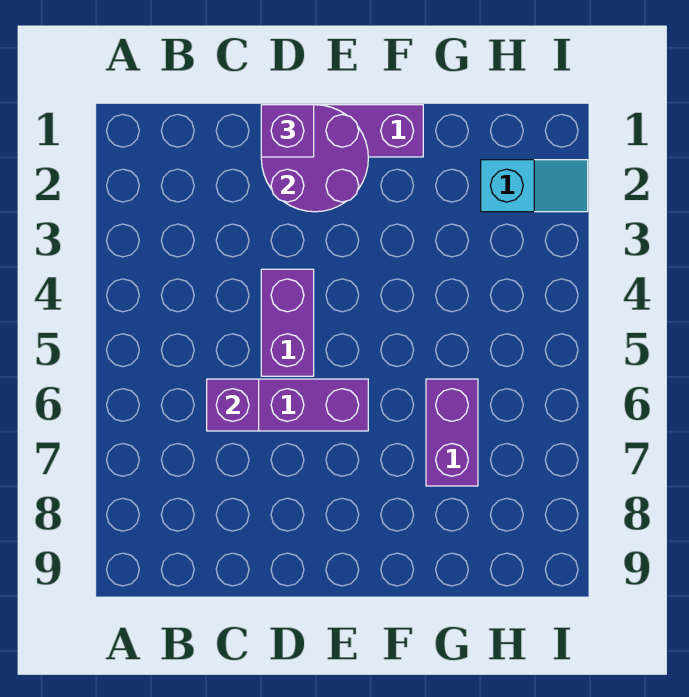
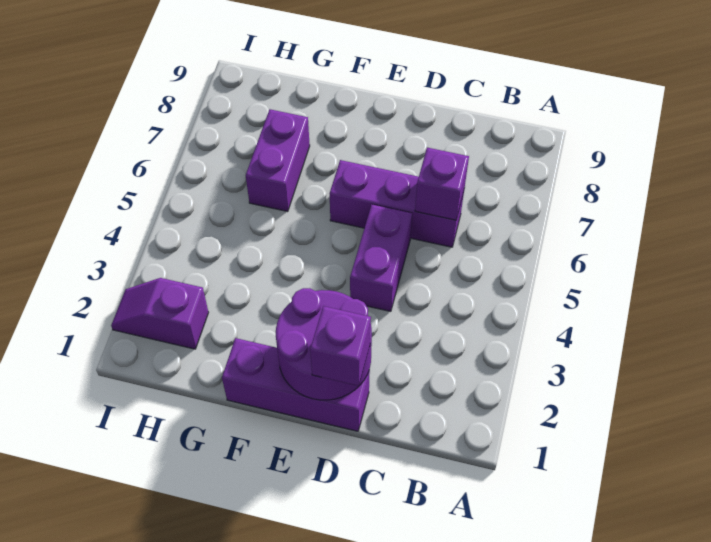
cyan 1x2 slope [481,160,588,212] -> purple 1x2 slope [111,278,208,349]

